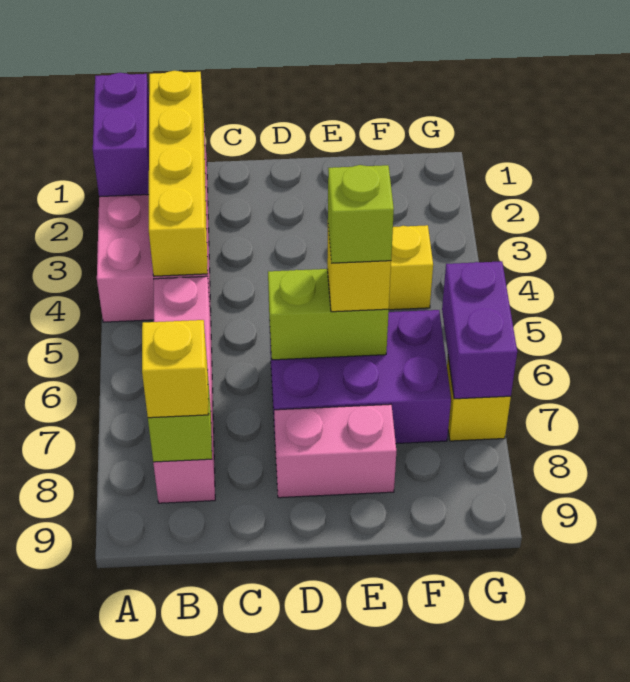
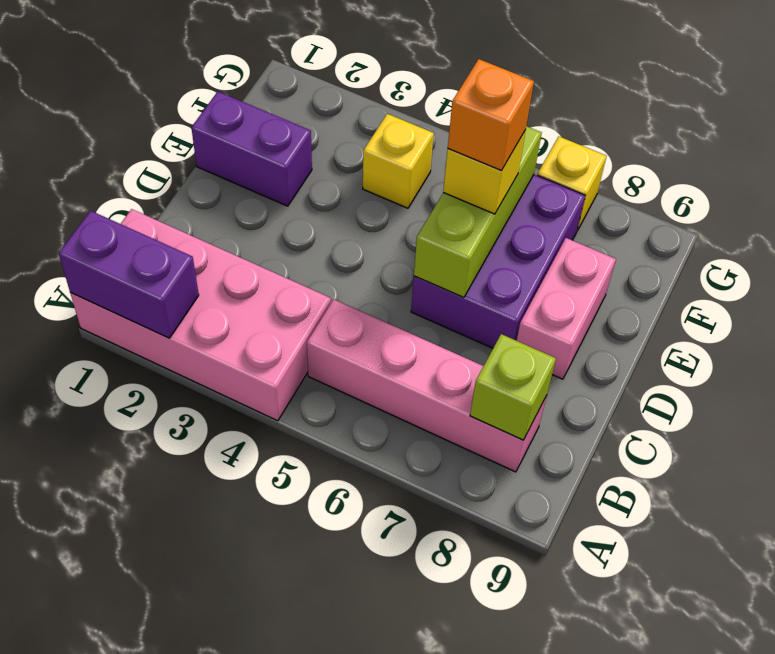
yellow 1x4 brick [149,71,208,276] -> none
yellow 1x1 brick [142,320,209,418] -> none
lime 1x2 brick [268,269,389,360] -> lime 1x3 brick [414,126,542,298]
lime 1x1 brick [328,165,394,263] -> orange 1x1 brick [448,59,534,171]
purple 1x2 brick [442,261,517,399] -> purple 1x2 brick moved to [191,92,312,206]

